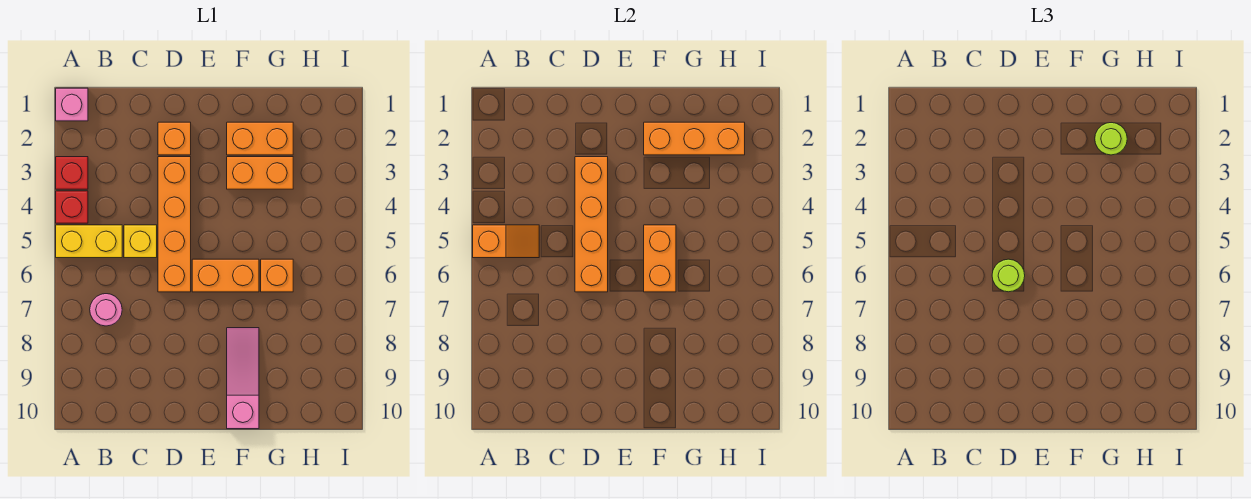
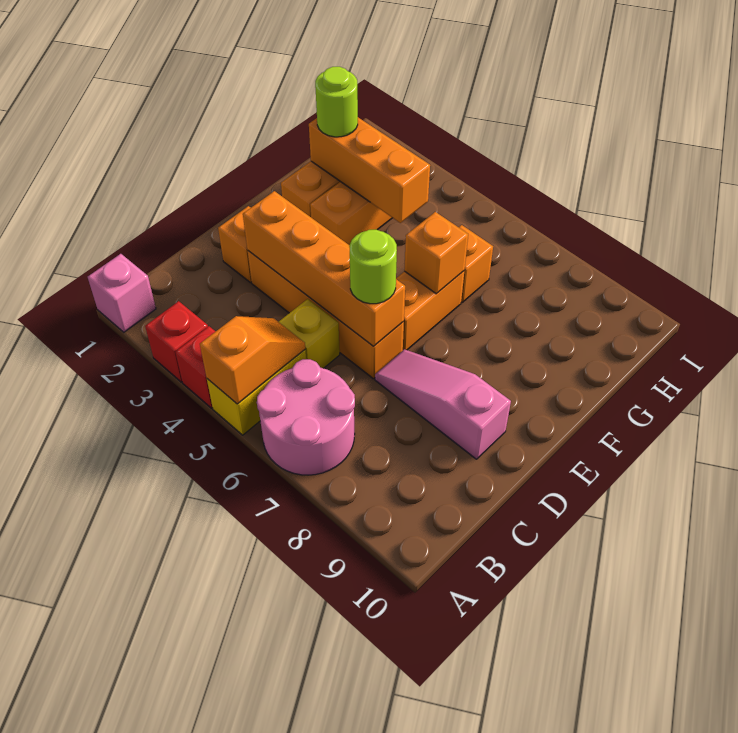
pink 1x1 round brick [90,294,122,326] -> pink 2x2 round brick [257,359,355,475]
orange 1x3 brick [644,122,745,155] -> orange 1x3 brick turned to [309,118,430,223]
orange 1x2 brick [644,225,676,292] -> orange 1x1 brick [404,212,468,294]
pink 1x3 slope [227,328,259,429] -> pink 1x3 slope moved to [375,349,511,459]

